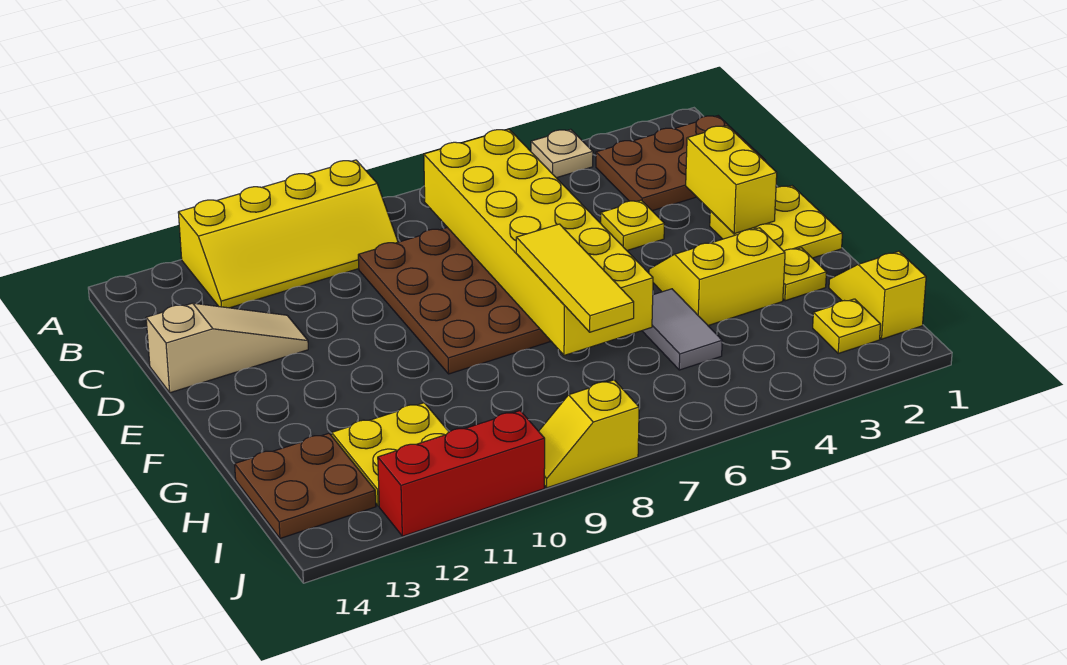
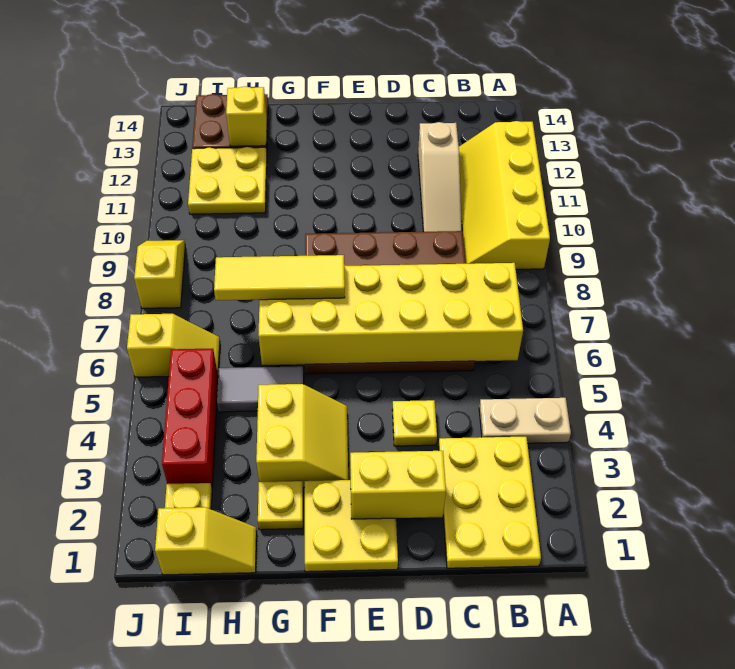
tan 1x1 plate [531,129,593,178] -> tan 1x2 plate [479,398,571,443]
brown 2x3 plate [596,116,766,211] -> yellow 2x3 plate [439,437,541,568]
tan 1x3 slope [146,303,308,393] -> tan 1x3 slope moved to [418,122,462,232]
none -> yellow 1x1 brick [226,86,267,146]
none -> yellow 1x2 slope [127,314,220,377]
red 1x3 brick [378,411,545,536] -> red 1x3 brick moved to [162,349,218,488]

